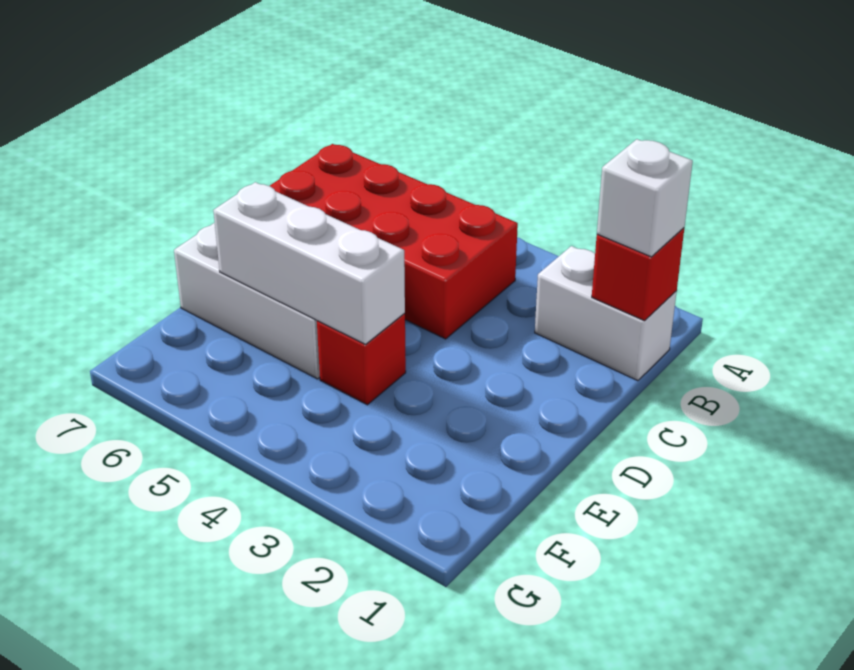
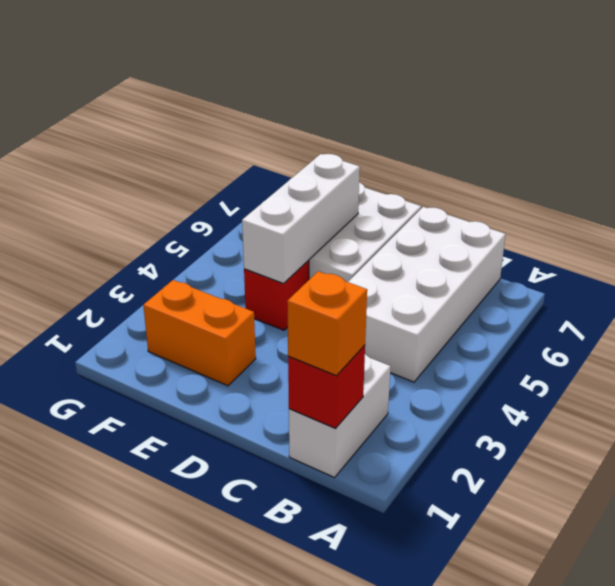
white 1x1 brick [597,139,693,257] -> orange 1x1 brick [287,271,367,376]
red 2x4 brick [270,144,518,339] -> white 2x4 brick [348,207,506,382]
none -> orange 1x2 brick [143,280,256,386]

